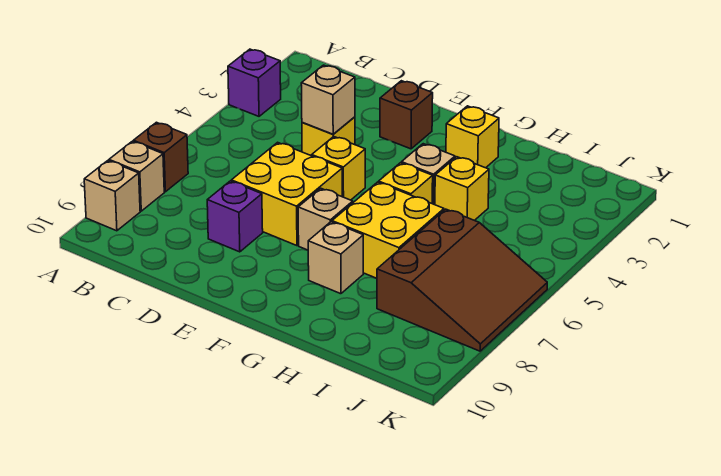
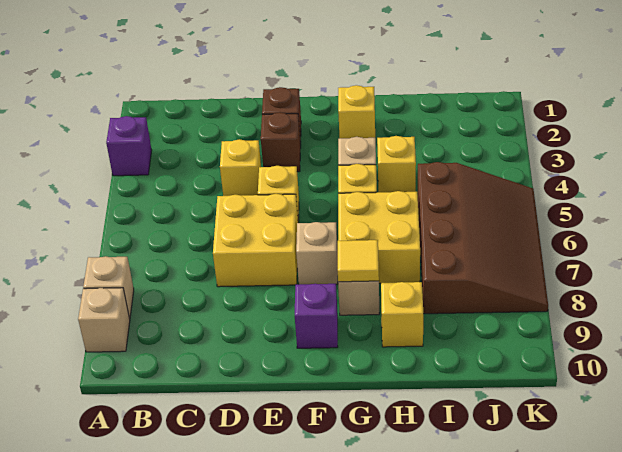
brown 1x1 brick [133,122,188,192] -> brown 1x1 brick moved to [261,112,301,172]
tan 1x1 brick [301,65,355,134] -> none
purple 1x1 brick [207,181,263,252] -> purple 1x1 brick moved to [295,284,338,348]
none -> yellow 1x1 tile [338,240,379,282]
none -> yellow 1x1 brick [381,282,423,347]
brown 3x3 slope [377,209,547,351] -> brown 3x4 slope [418,162,548,314]

